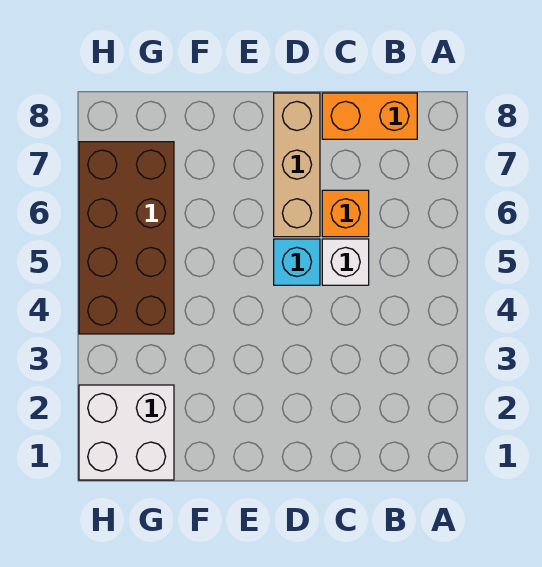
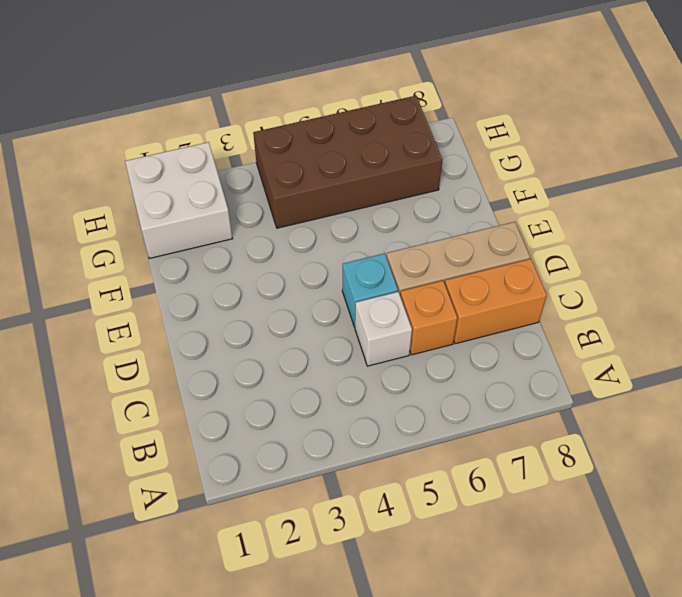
orange 1x2 brick [322,93,417,139] -> orange 1x2 brick turned to [445,259,547,344]

